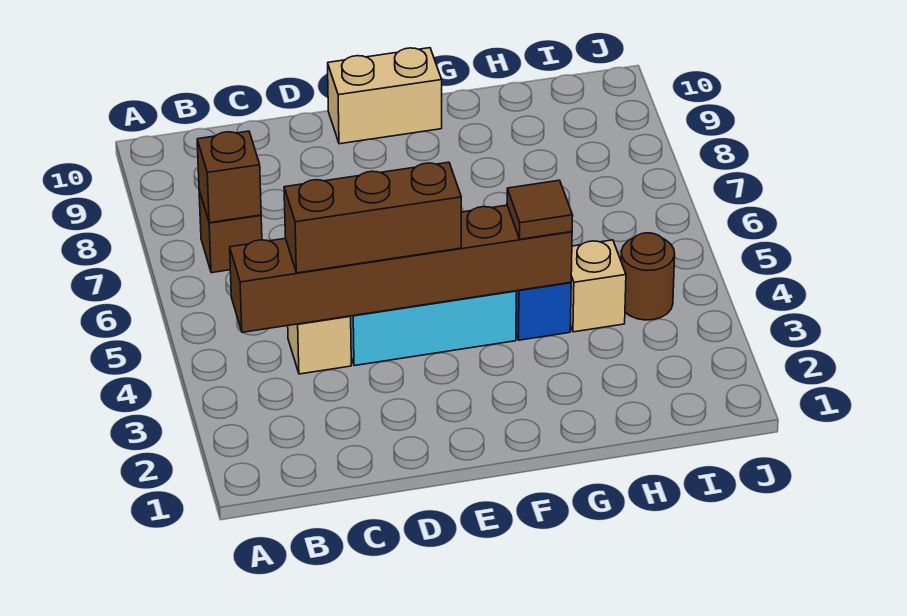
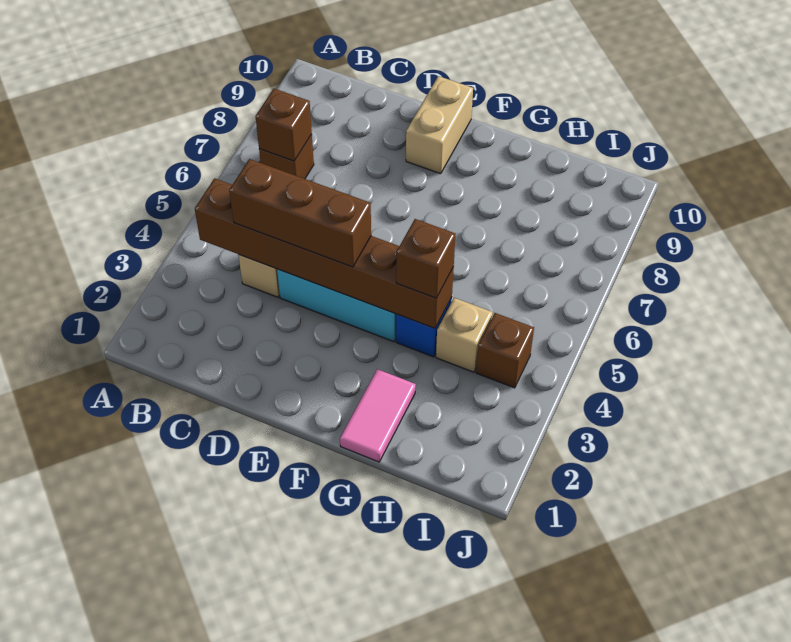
tan 1x2 brick [328,48,442,144] -> tan 1x2 brick turned to [406,76,473,174]
none -> pink 1x2 tile [340,369,416,462]
brown 1x1 tile [507,180,573,239] -> brown 1x1 brick [396,219,455,298]
brown 1x1 round brick [621,233,675,320] -> brown 1x1 brick [476,313,534,388]

